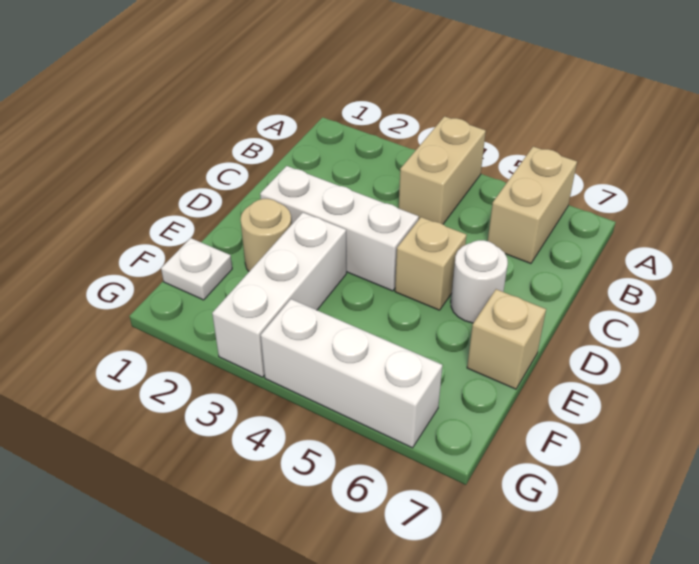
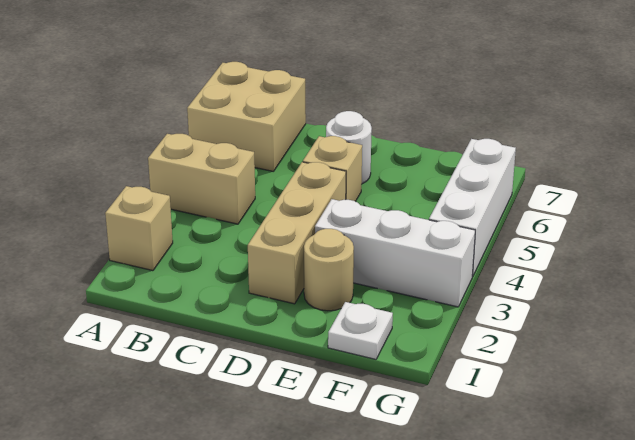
tan 1x2 brick [488,147,577,264] -> tan 2x2 brick [187,62,306,172]
white 1x3 brick [260,166,419,291] -> tan 1x3 brick [248,162,346,304]
tan 1x1 brick [467,289,546,389] -> tan 1x1 brick moved to [105,186,173,271]

